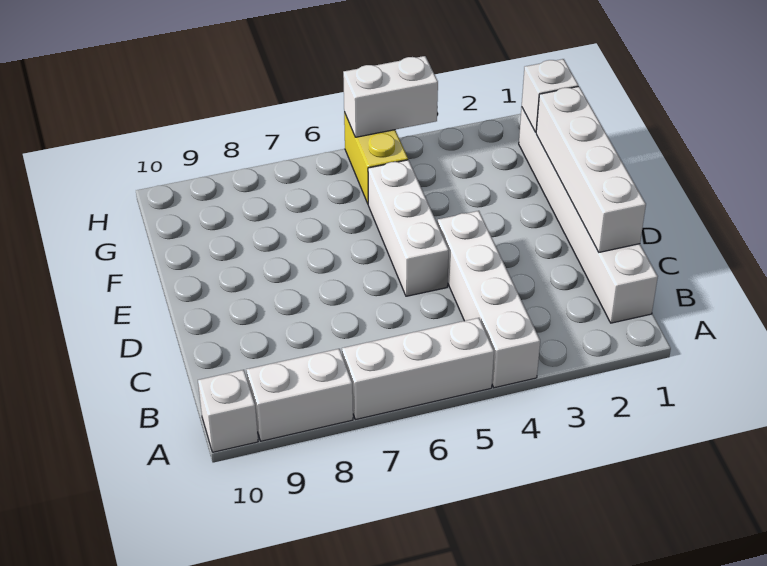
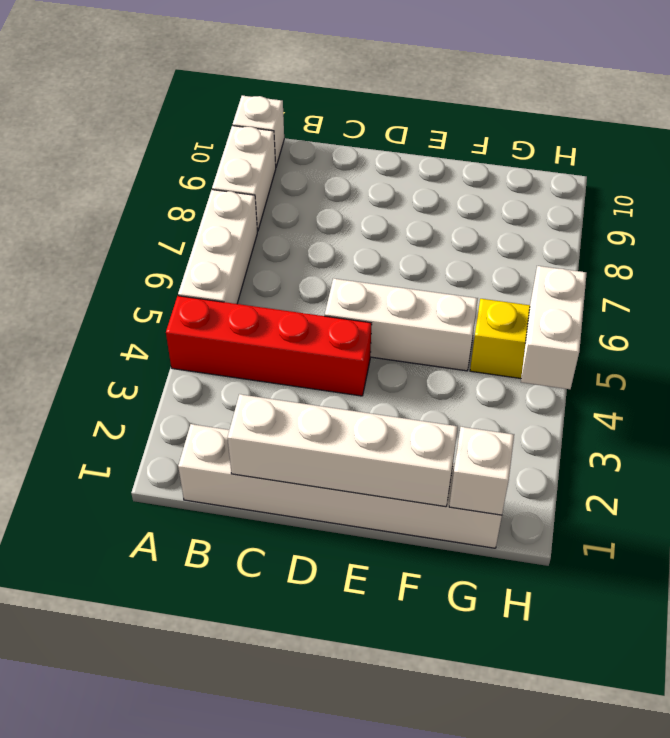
white 1x4 brick [437,211,540,388] -> red 1x4 brick [166,296,372,396]

